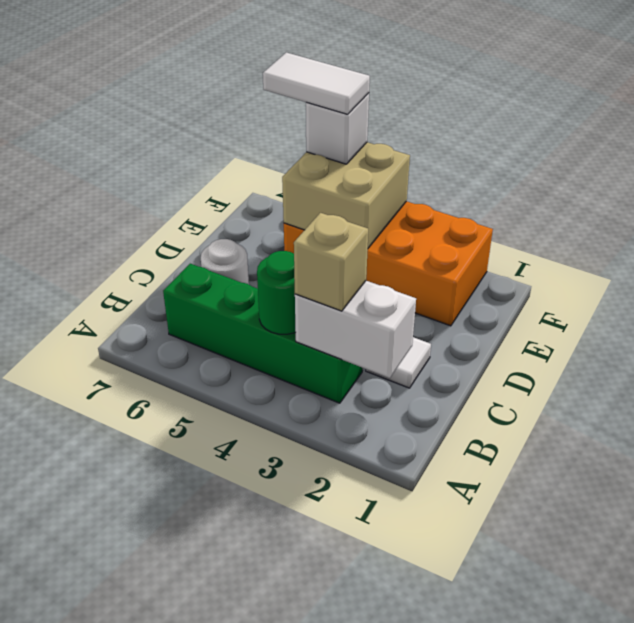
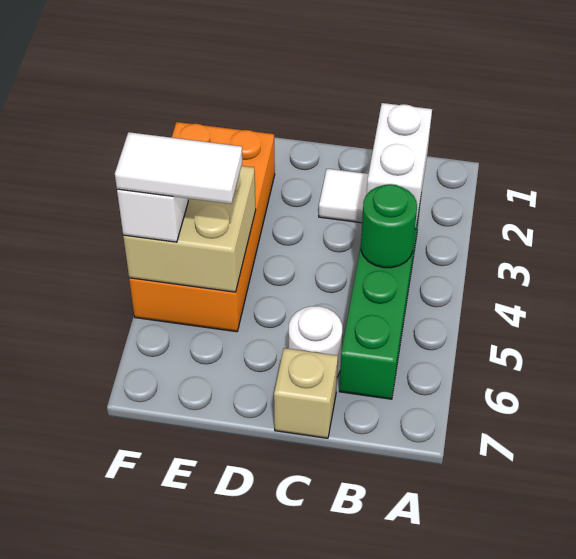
tan 1x1 brick [294,213,368,311] -> tan 1x1 brick moved to [274,348,338,438]
white 1x2 tile [263,52,370,114] -> white 1x2 tile turned to [115,132,242,204]

